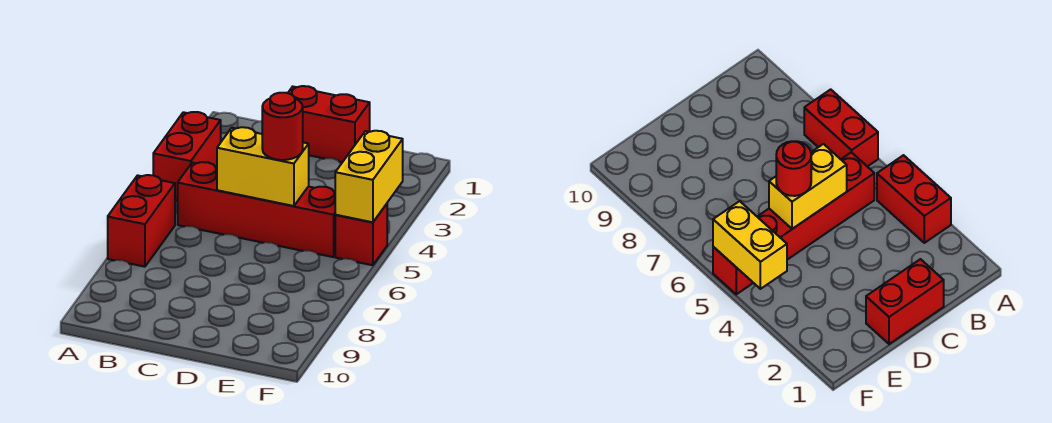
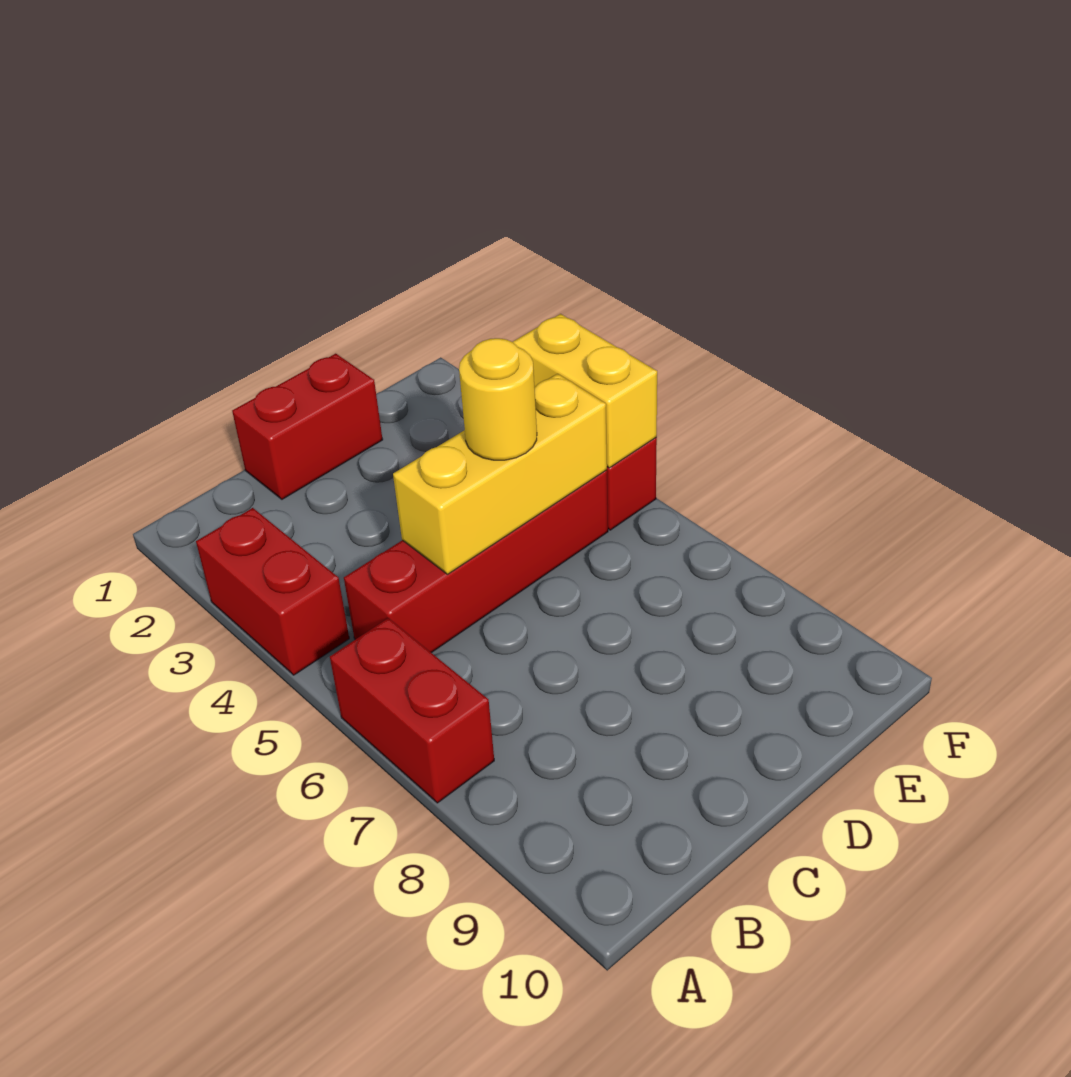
yellow 1x2 brick [217,127,309,206] -> yellow 1x3 brick [393,374,607,574]
red 1x1 round brick [262,93,303,160] -> yellow 1x1 round brick [459,338,537,460]

